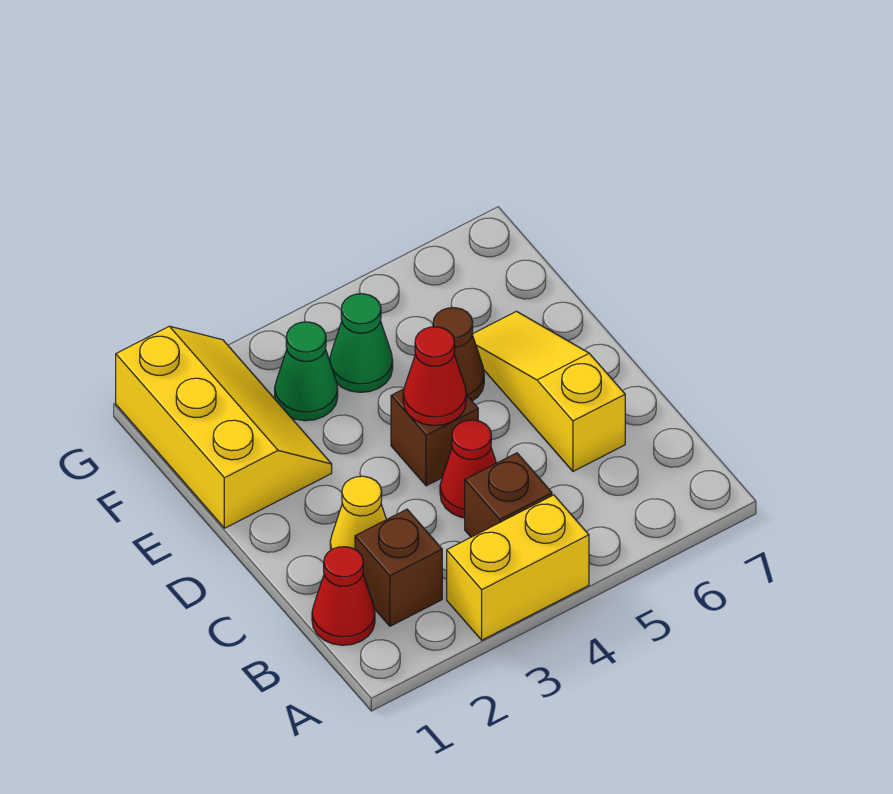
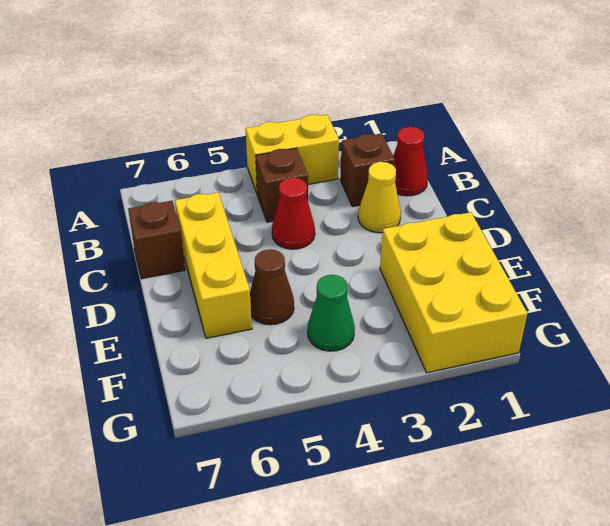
yellow 1x3 slope [472,311,625,471] -> yellow 1x3 brick [175,192,252,338]
brown 1x1 brick [391,389,478,486] -> brown 1x1 brick moved to [128,201,185,279]
red 1x1 cone [403,327,466,426] -> none
yellow 2x3 slope [116,326,332,528] -> yellow 2x3 brick [380,212,528,373]
green 1x1 cone [275,322,338,421] -> none

